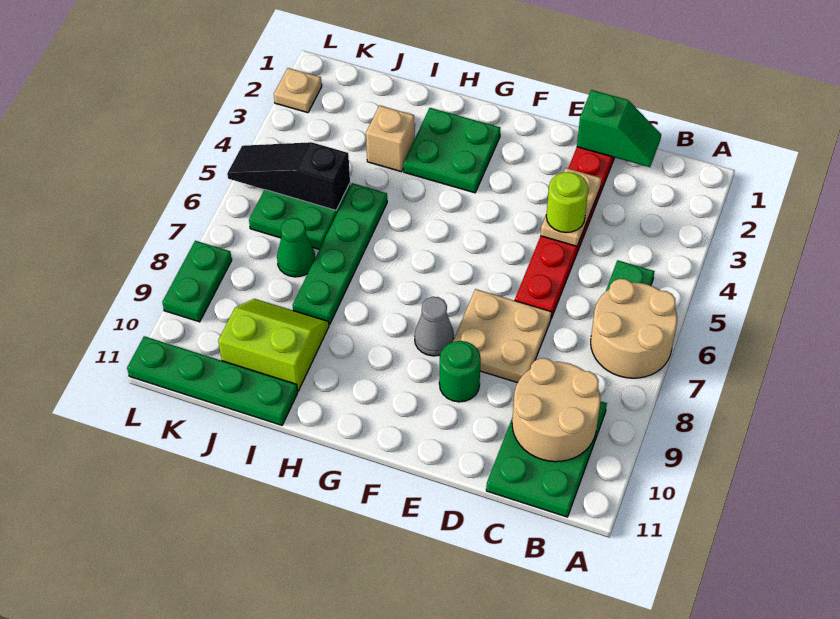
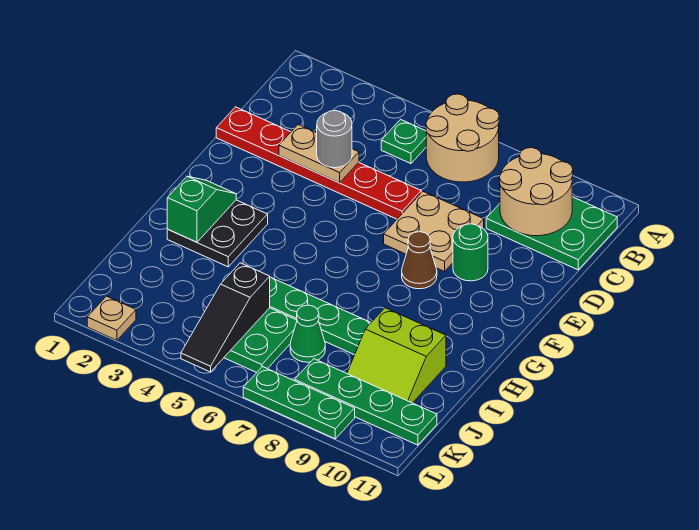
green 1x2 slope [577,90,661,167] -> green 1x2 slope moved to [167,176,236,242]
lime 1x1 round brick [546,172,588,233] -> grey 1x1 round brick [317,111,352,168]
grey 1x1 cone [414,297,454,356] -> brown 1x1 cone [402,232,437,289]
green 2x2 plate [403,108,500,193] -> black 2x2 plate [167,200,268,267]
tan 1x1 brick [366,105,415,172] -> none
lime 2x2 slope [218,299,329,391] -> lime 2x2 slope turned to [347,308,446,403]
green 1x4 plate [127,336,298,425] -> green 1x4 plate turned to [295,359,437,445]
green 1x2 plate [162,241,232,322] -> green 1x3 plate [243,367,355,439]

